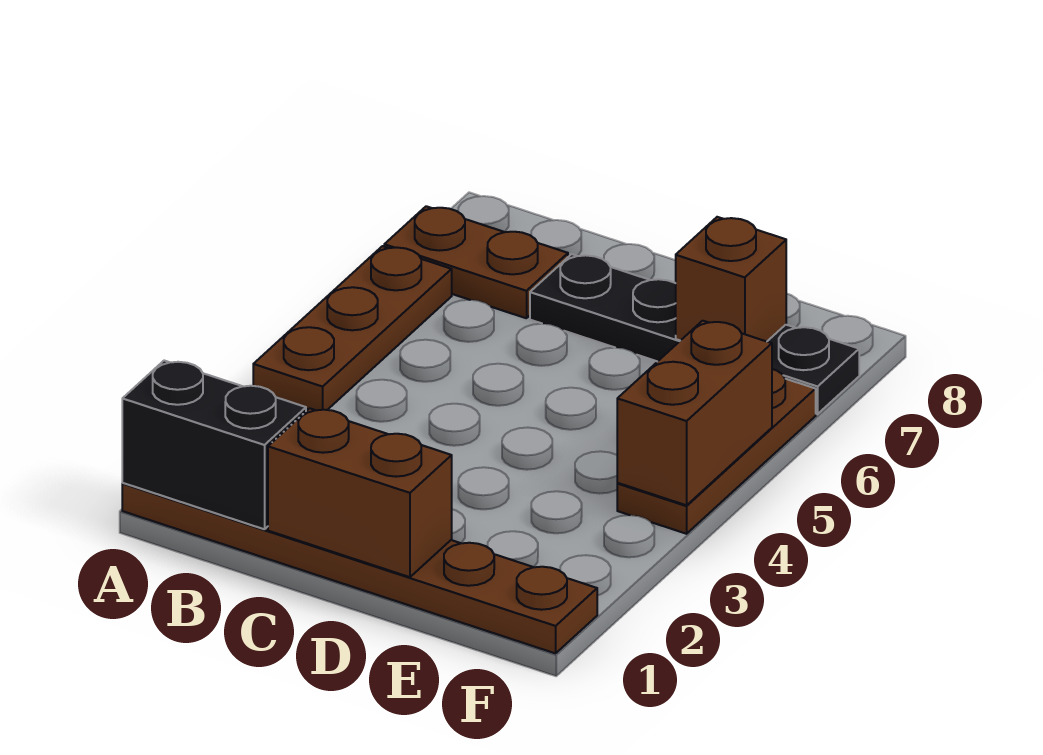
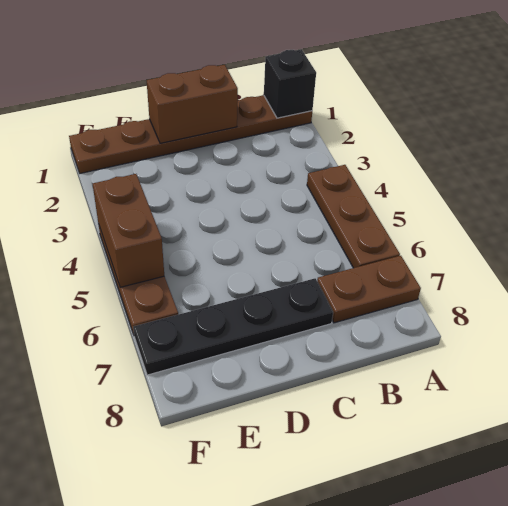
black 1x2 brick [122,361,306,529] -> black 1x1 brick [264,49,316,118]
brown 1x1 brick [676,217,786,341] -> none

